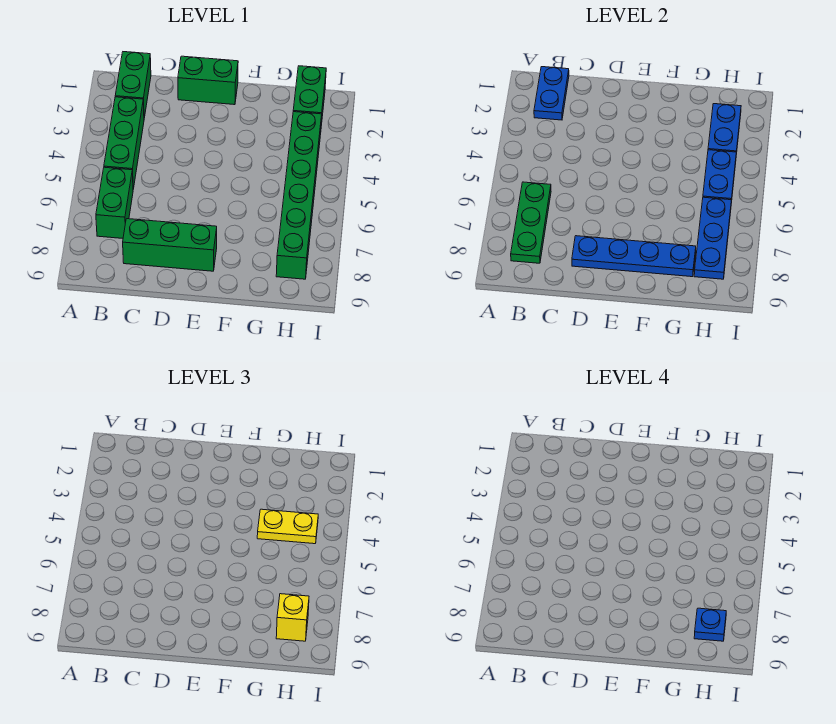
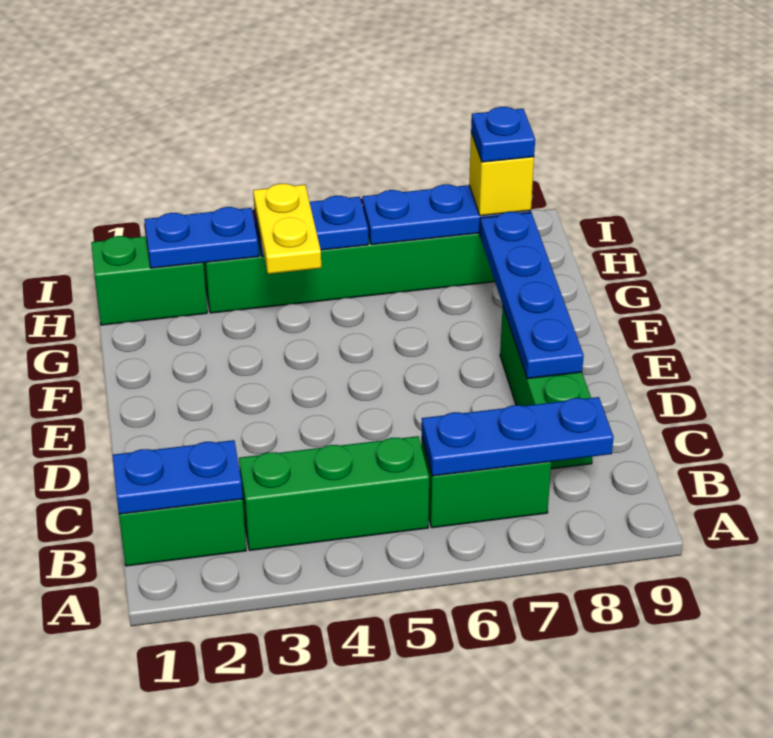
green 1x3 plate [511,182,551,263] -> blue 1x3 plate [422,397,614,476]
green 1x2 brick [178,56,238,105] -> none

